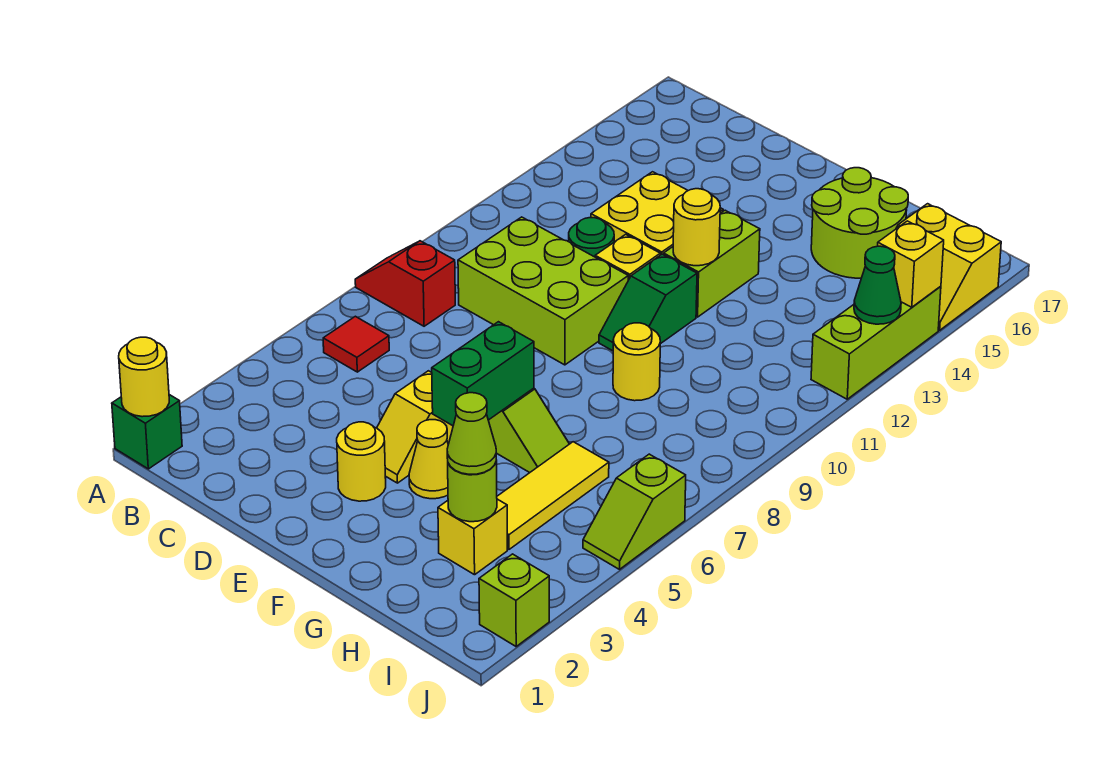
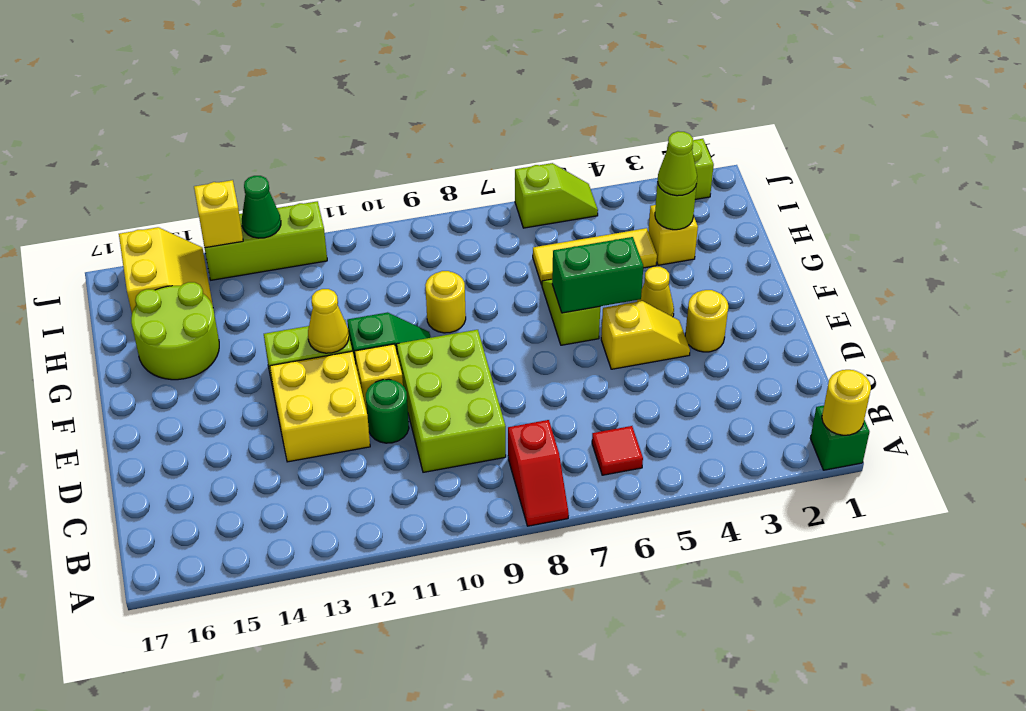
yellow 1x1 round brick [673,189,720,266] -> yellow 1x1 cone [308,289,349,353]

